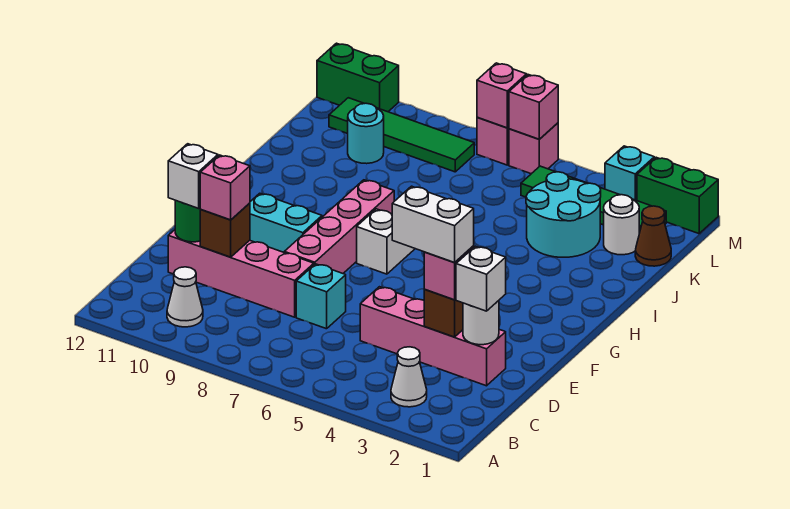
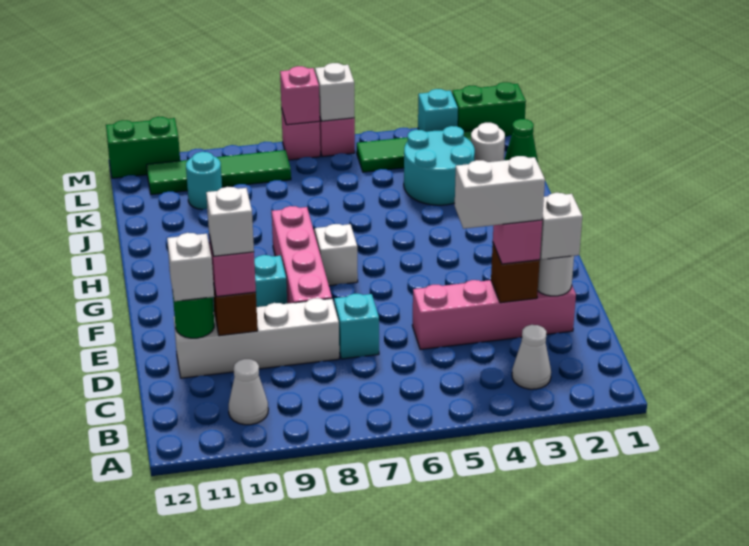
pink 1x4 brick [168,230,314,317] -> white 1x4 brick [174,298,339,378]
none -> white 1x1 brick [206,187,254,256]
brown 1x1 cone [635,206,671,266] -> green 1x1 cone [504,119,538,162]
pink 1x1 brick [509,75,558,139] -> white 1x1 brick [315,63,355,121]

